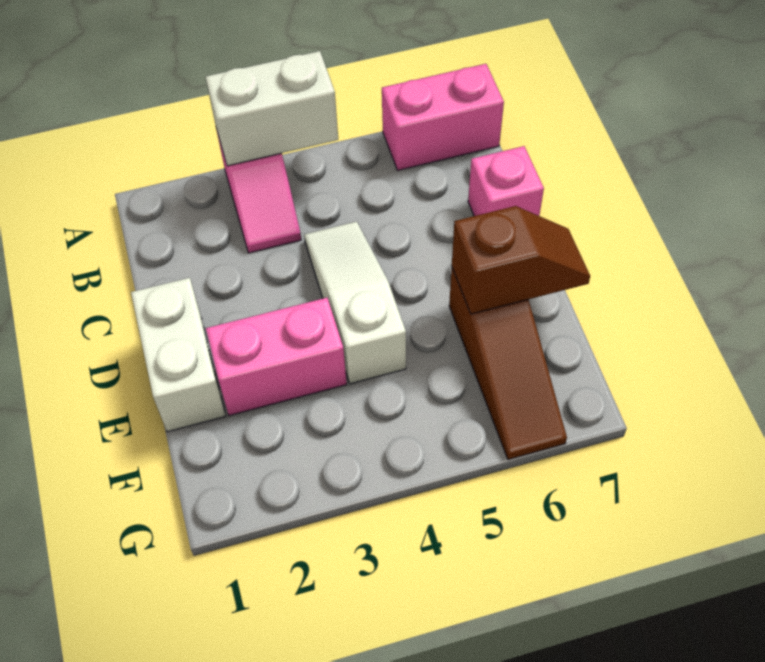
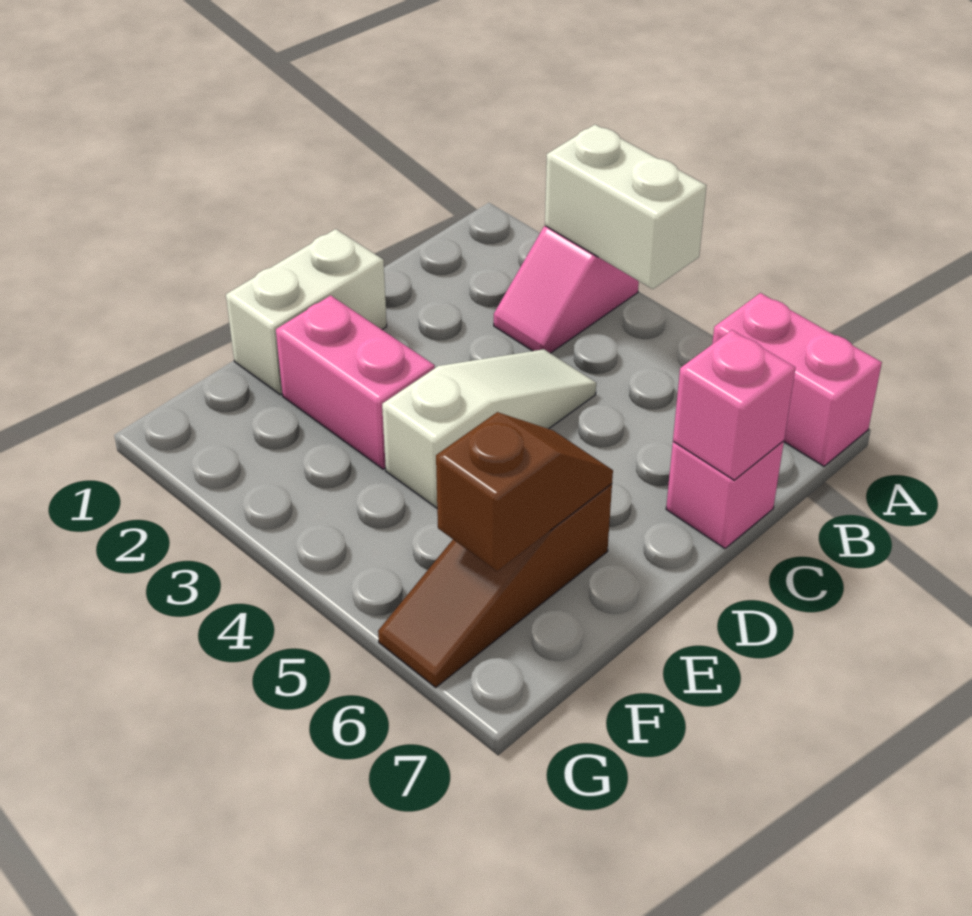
none -> pink 1x1 brick [673,330,795,480]
brown 1x2 slope [452,206,590,314] -> brown 1x2 slope turned to [436,412,613,571]

